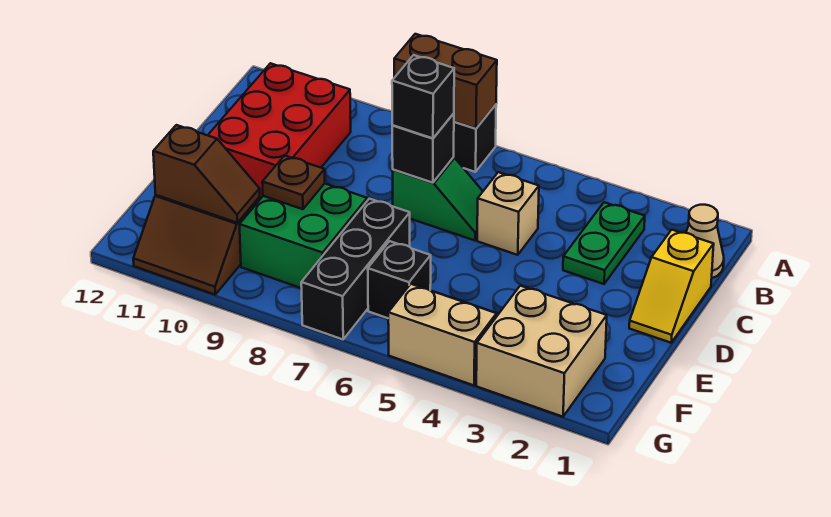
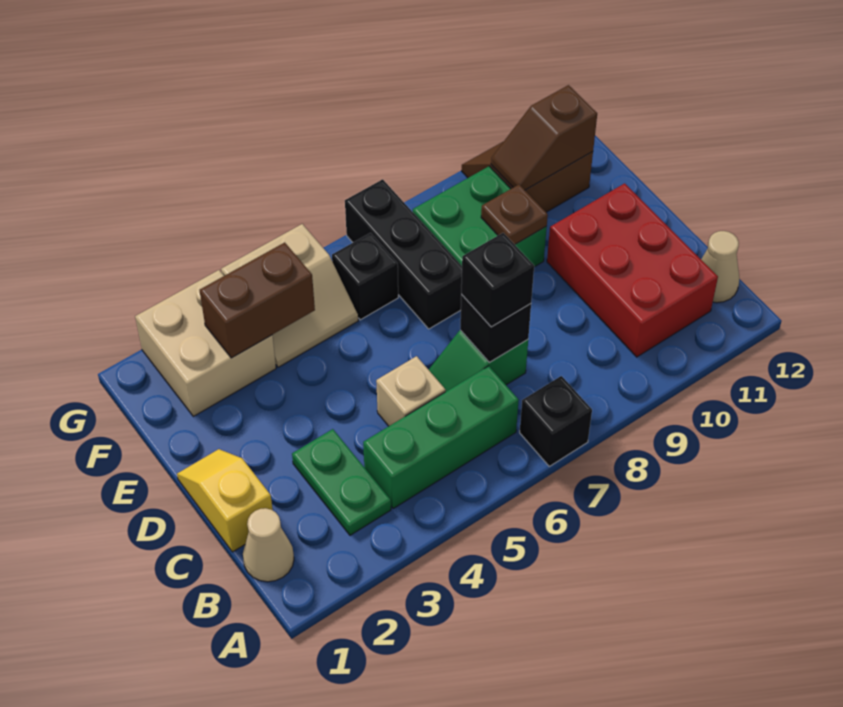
brown 1x2 brick [394,34,497,129] -> brown 1x2 brick moved to [200,243,315,358]
none -> green 1x3 brick [363,366,519,509]
none -> tan 1x1 cone [701,231,739,303]

